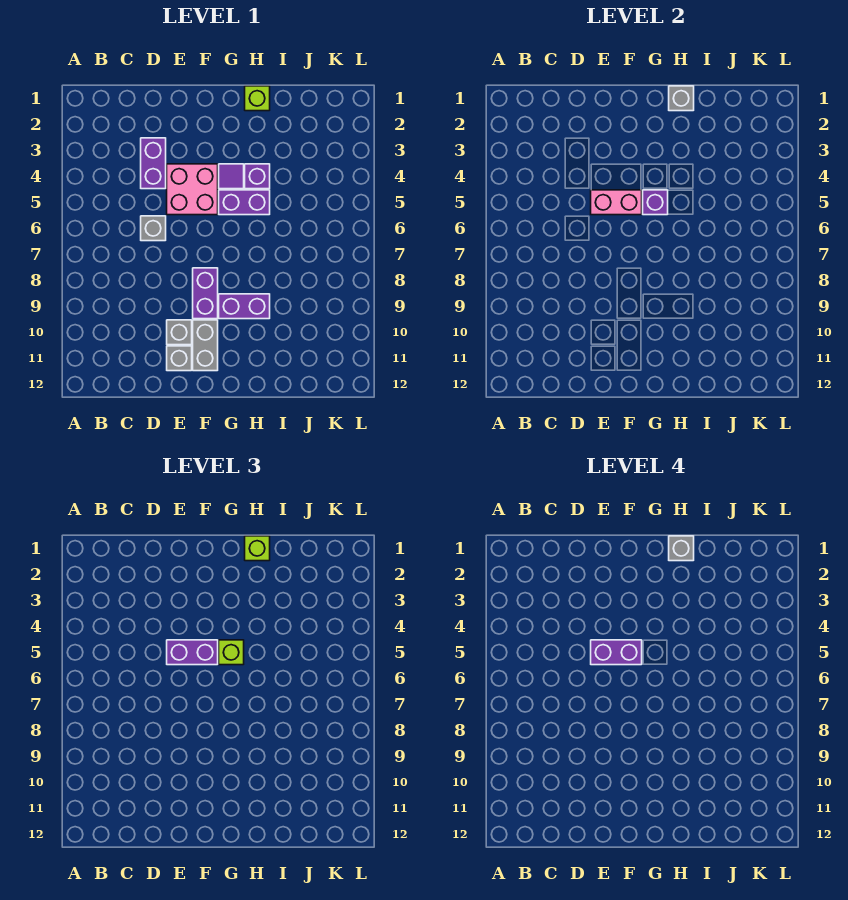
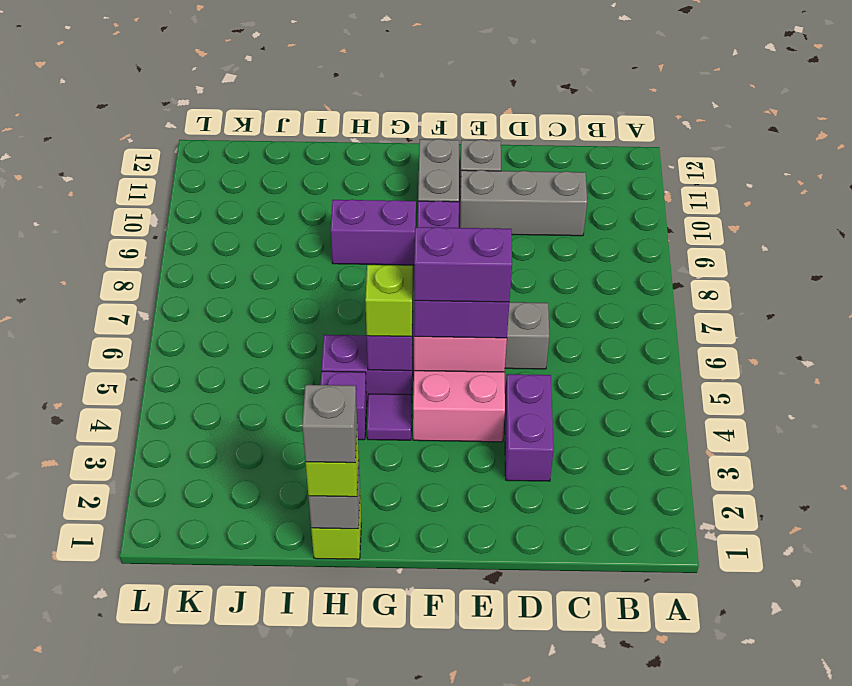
grey 1x1 brick [167,320,192,345] -> grey 1x3 brick [460,170,587,236]

